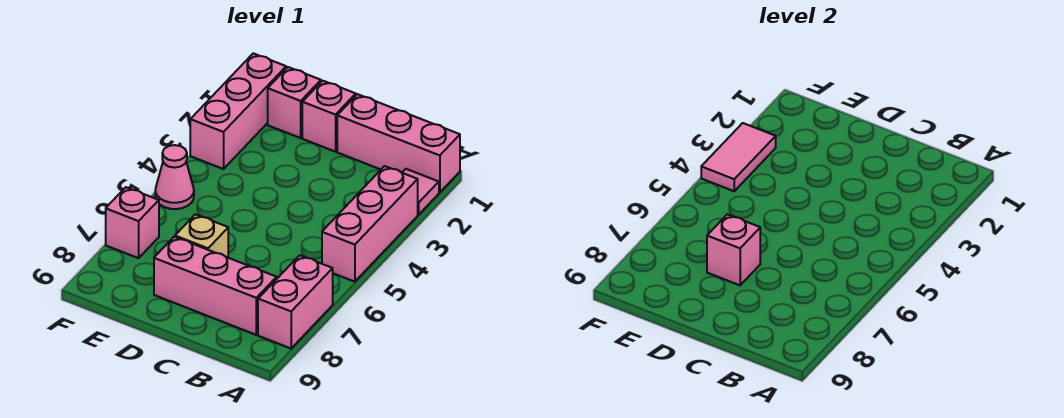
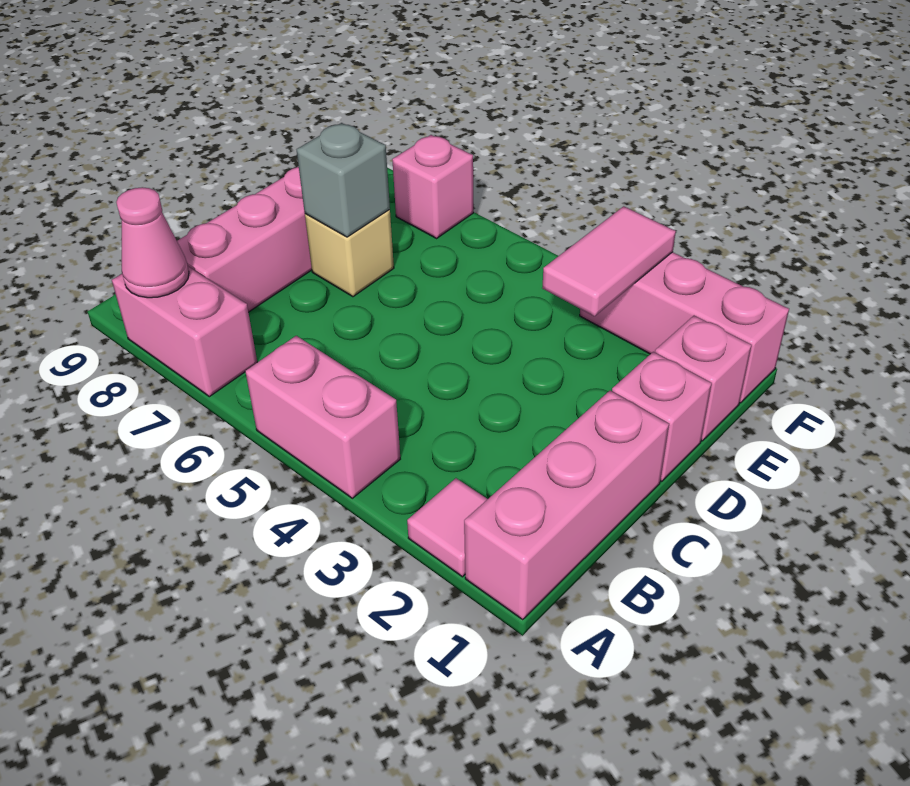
pink 1x3 brick [322,166,418,282] -> pink 1x2 brick [245,336,400,498]
pink 1x1 brick [707,214,760,285] -> grey 1x1 brick [297,123,390,237]
pink 1x2 tile [701,123,776,191] -> pink 1x2 tile turned to [542,206,676,316]
pink 1x1 cone [155,145,194,209] -> pink 1x1 cone moved to [116,187,189,298]

